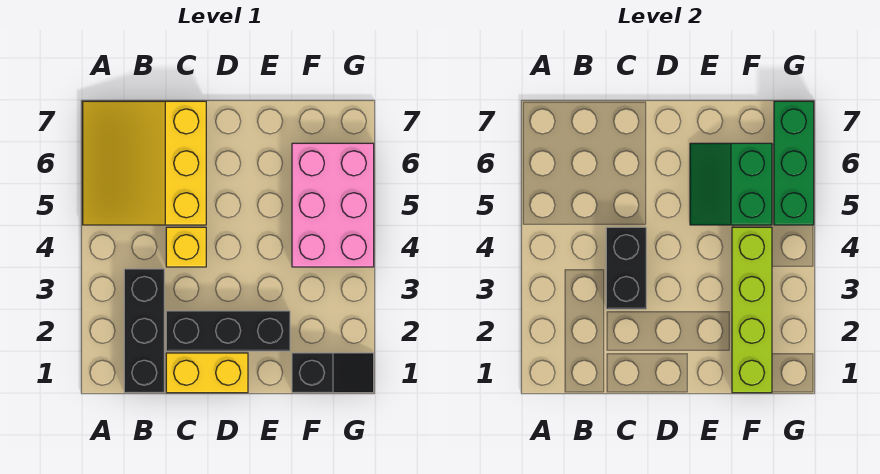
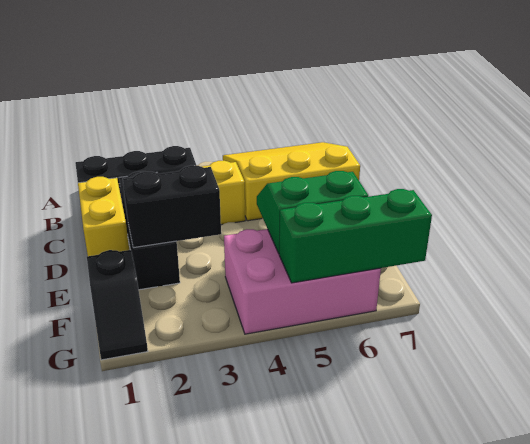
black 1x2 brick [606,227,646,309] -> black 1x2 brick moved to [123,165,221,248]
lime 1x4 brick [732,227,772,393] -> none

